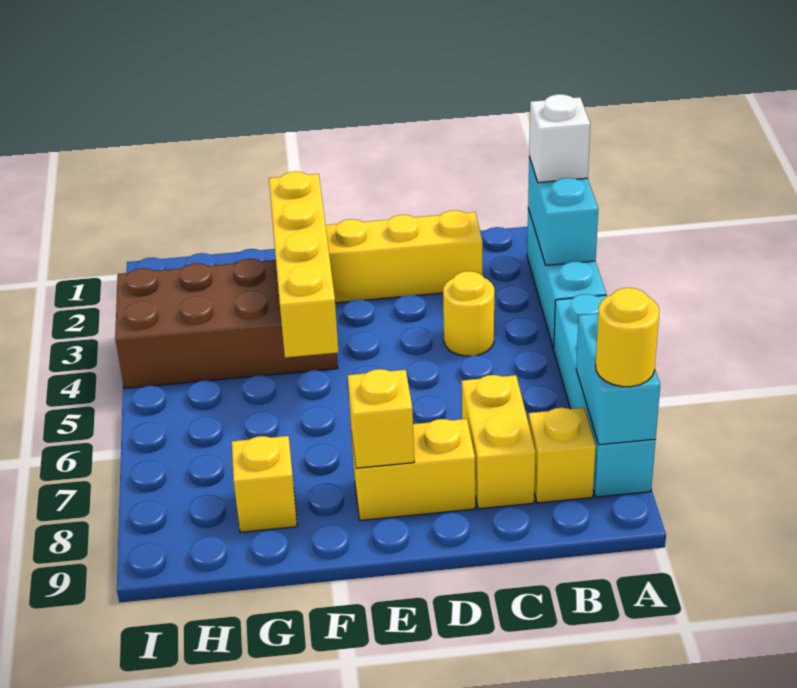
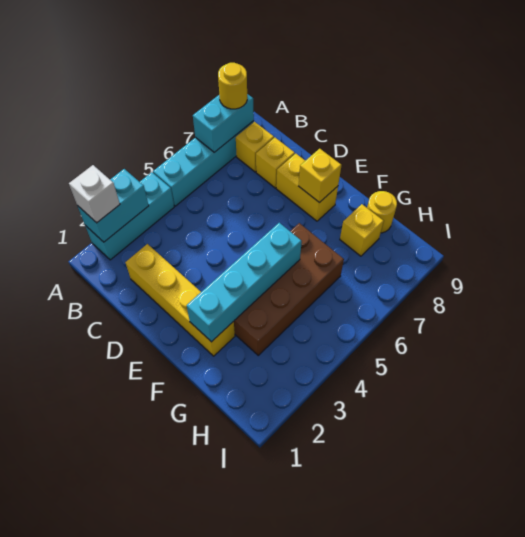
yellow 1x1 round brick [443,271,494,356] -> yellow 1x1 round brick moved to [367,191,397,233]
yellow 1x2 brick [462,375,536,509] -> yellow 1x1 brick [256,138,295,188]
yellow 1x4 brick [269,171,339,358] -> cyan 1x4 brick [187,223,302,342]
brown 2x4 brick [115,259,338,388] -> brown 2x4 brick turned to [233,223,344,355]

